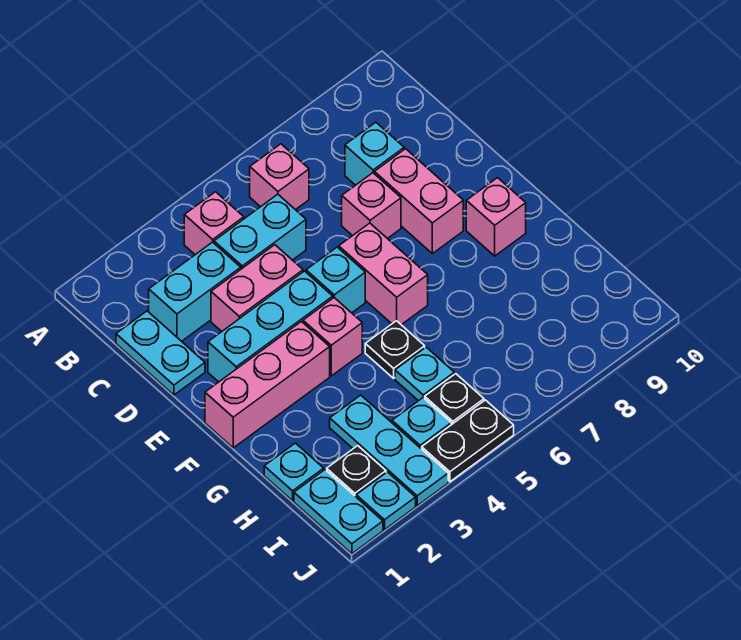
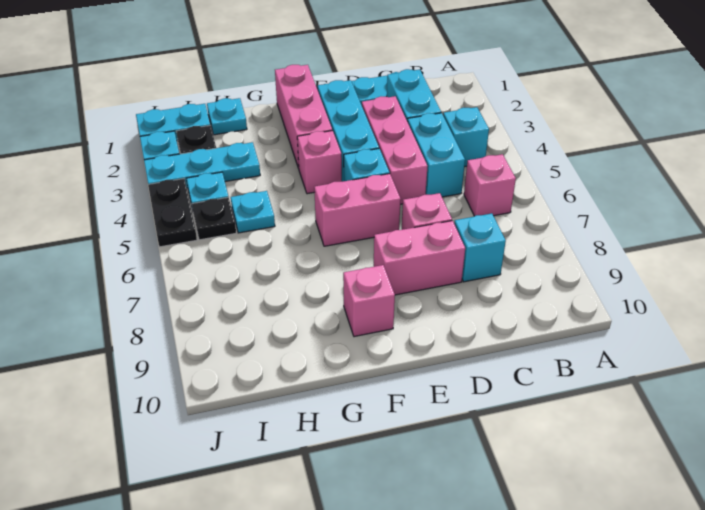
pink 1x1 brick [184,192,244,255] -> cyan 1x1 brick [443,107,489,167]
pink 1x2 brick [211,245,303,331] -> pink 1x3 brick [362,96,428,204]
black 1x1 plate [365,321,425,378] -> none

